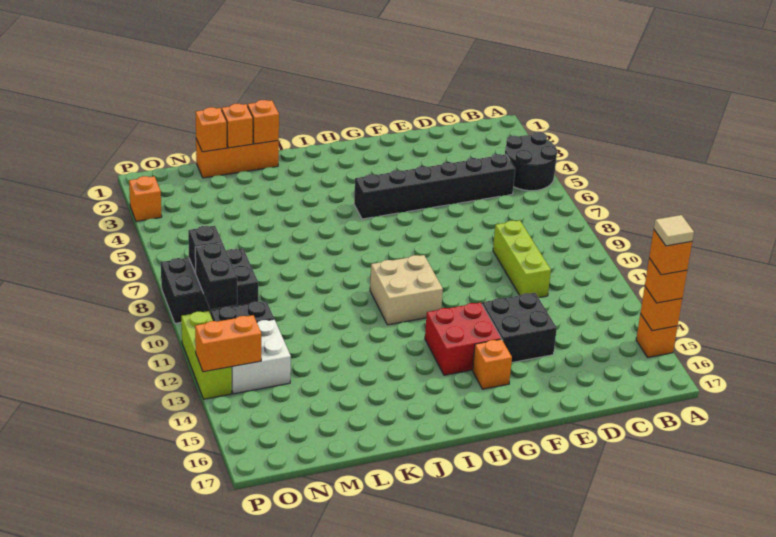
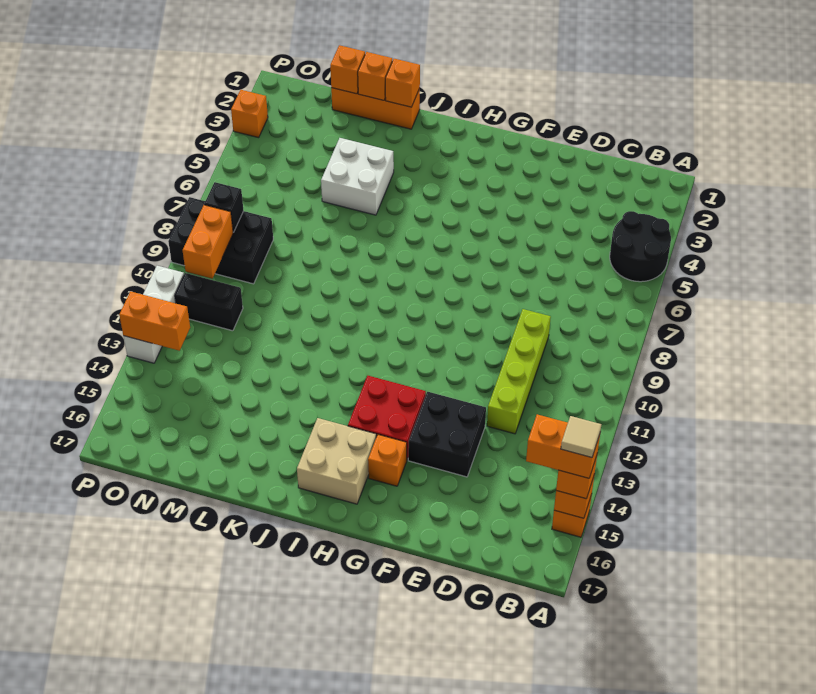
orange 1x1 brick [649,230,692,275] -> orange 1x2 brick [526,414,600,478]
black 1x6 brick [354,154,515,219] -> none
lime 1x3 brick [493,220,551,298] -> lime 1x4 brick [487,309,551,434]
tan 2x2 brick [370,255,443,325] -> tan 2x2 brick moved to [297,418,376,504]
white 2x2 brick [231,319,291,394] -> white 2x2 brick moved to [321,138,394,215]
black 1x2 brick [195,243,237,309] -> orange 1x2 brick [183,205,233,279]
lime 1x3 brick [181,311,232,399] -> white 1x3 brick [123,266,184,363]

